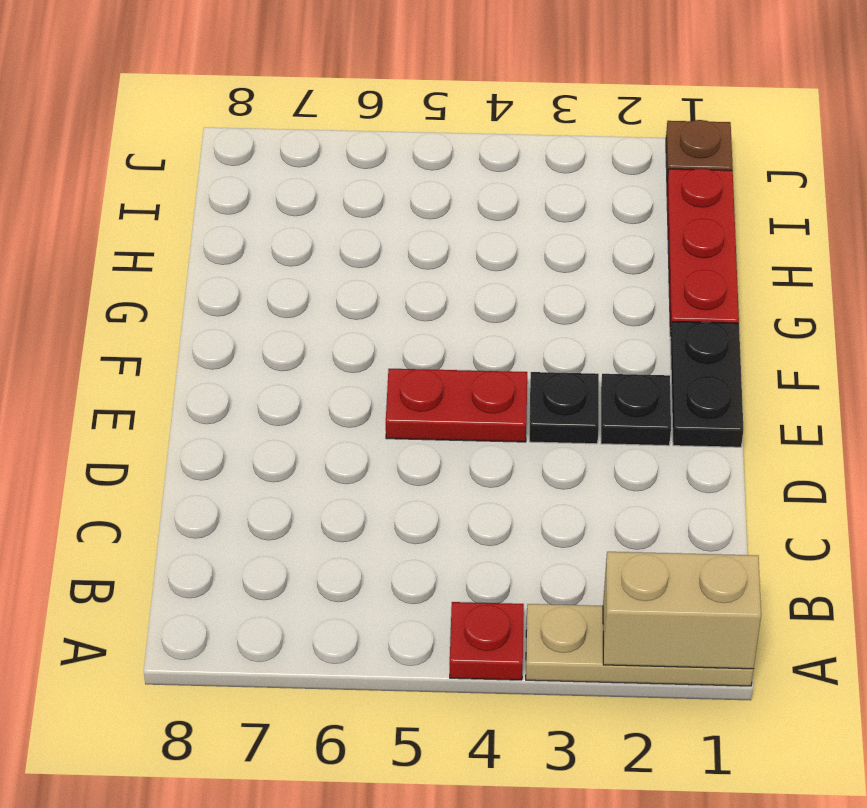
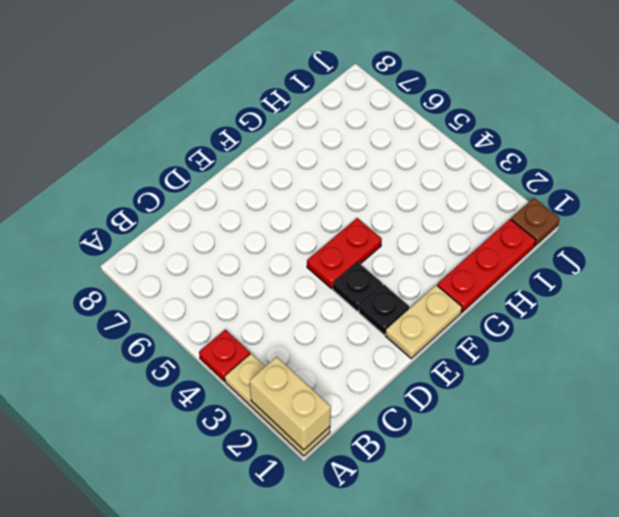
black 1x2 plate [670,322,744,447] -> tan 1x2 plate [386,285,462,358]
red 1x2 plate [386,369,527,442] -> red 1x2 plate turned to [307,218,382,289]

